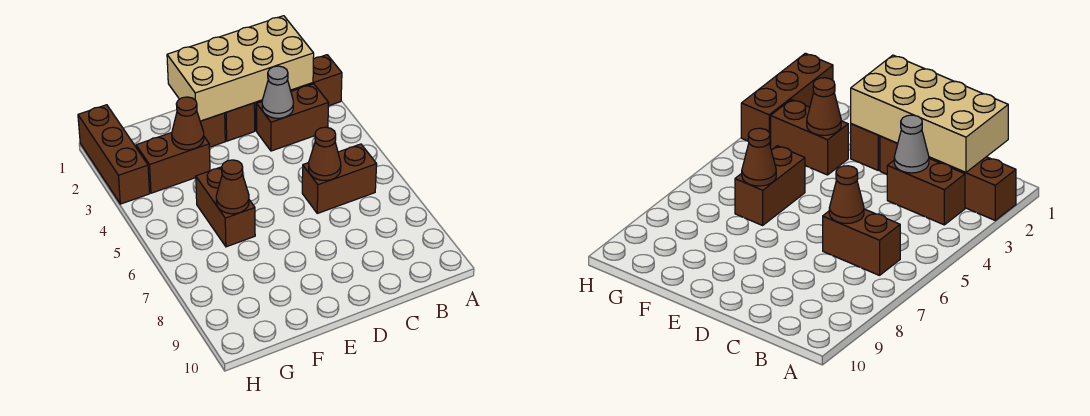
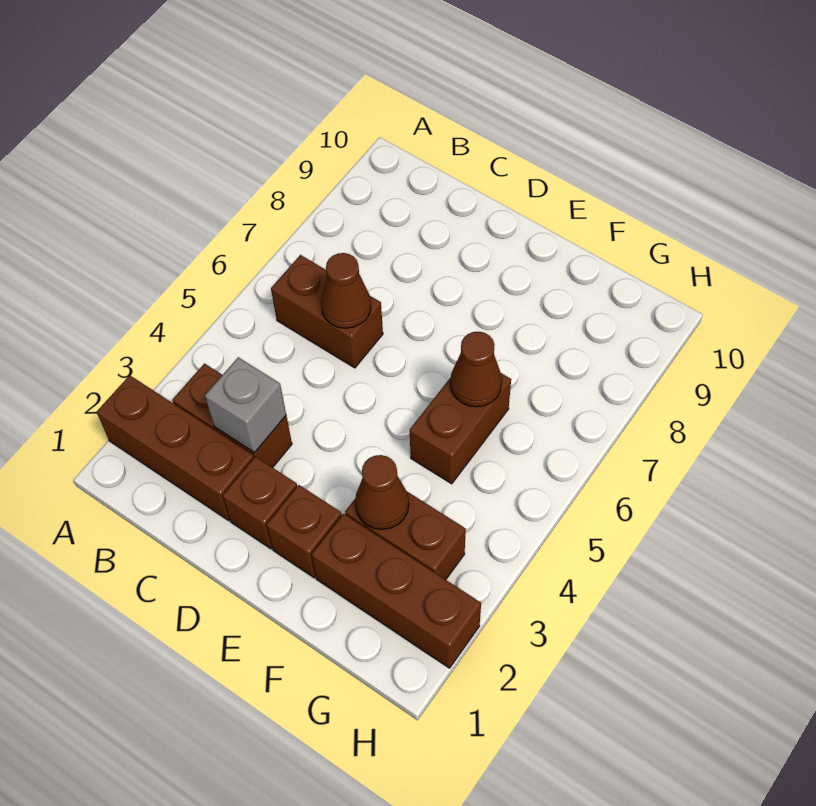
tan 2x4 brick [167,16,314,121] -> none
grey 1x1 cone [262,66,293,118] -> grey 1x1 brick [205,357,286,452]
brown 1x3 brick [78,105,150,204] -> brown 1x3 brick turned to [311,514,481,668]

